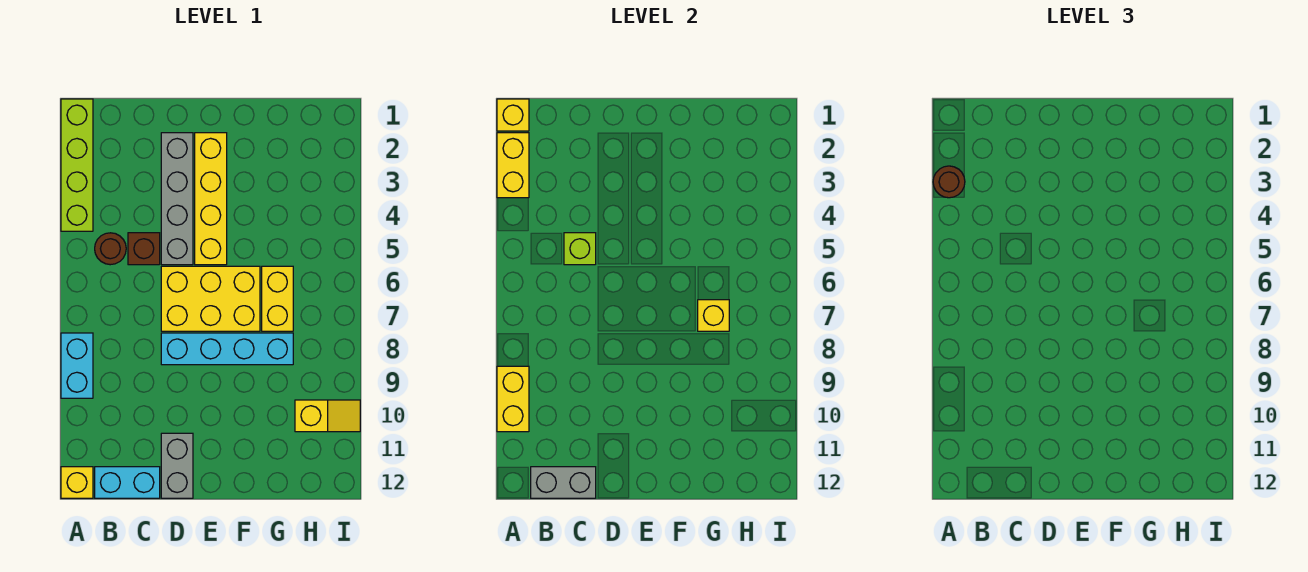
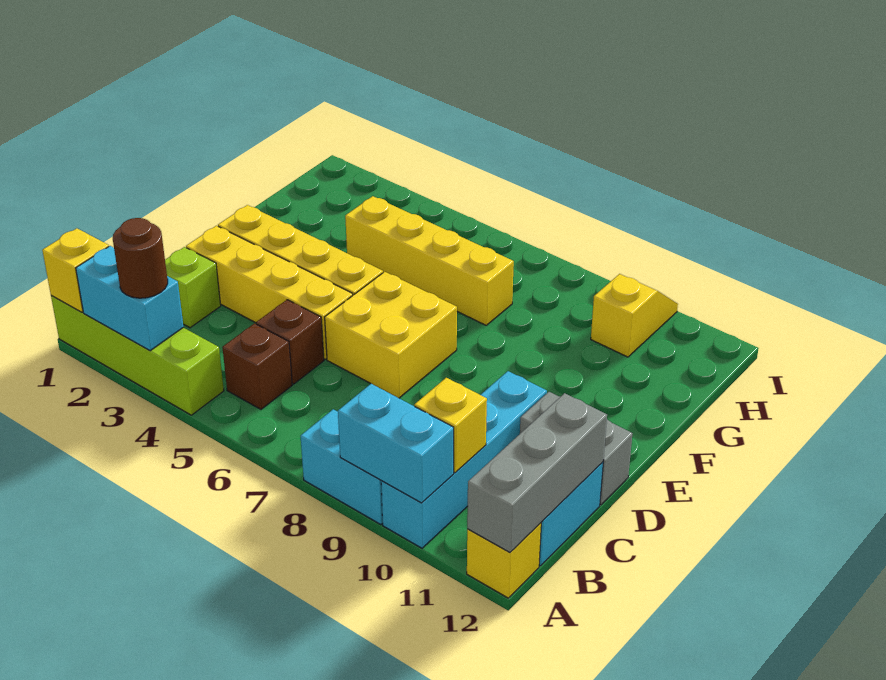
yellow 1x2 brick [497,133,529,198] -> cyan 1x2 brick [76,246,183,351]
yellow 1x2 brick [497,366,529,432] -> cyan 1x2 brick [338,384,454,503]
brown 1x1 round brick [95,233,126,265] -> brown 1x1 brick [222,323,292,409]
grey 1x2 brick [531,467,596,498] -> grey 1x3 brick [467,393,607,552]
lime 1x1 brick [564,233,596,265] -> lime 1x1 brick moved to [165,247,221,328]
grey 1x4 brick [161,133,193,265] -> yellow 1x4 brick [186,226,353,359]
yellow 2x3 brick [161,266,260,331] -> yellow 2x2 brick [325,272,457,398]
cyan 1x4 brick [161,333,293,365] -> cyan 1x4 brick moved to [381,371,547,548]
yellow 1x2 brick [262,266,293,331] -> yellow 1x4 brick [345,196,514,325]
yellow 1x1 brick [698,300,729,331] -> yellow 1x1 brick moved to [414,378,487,473]

